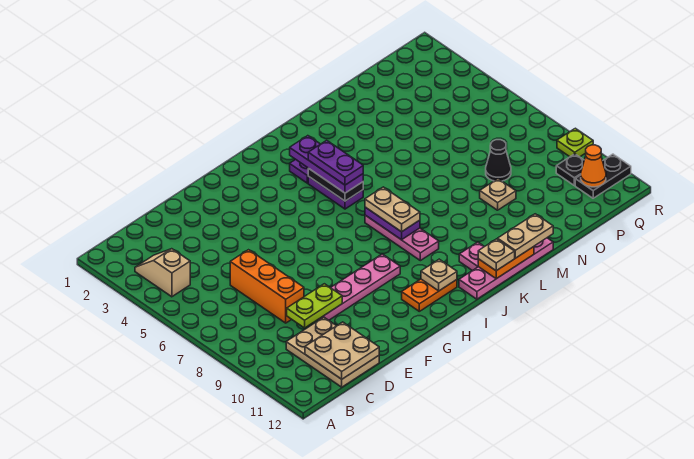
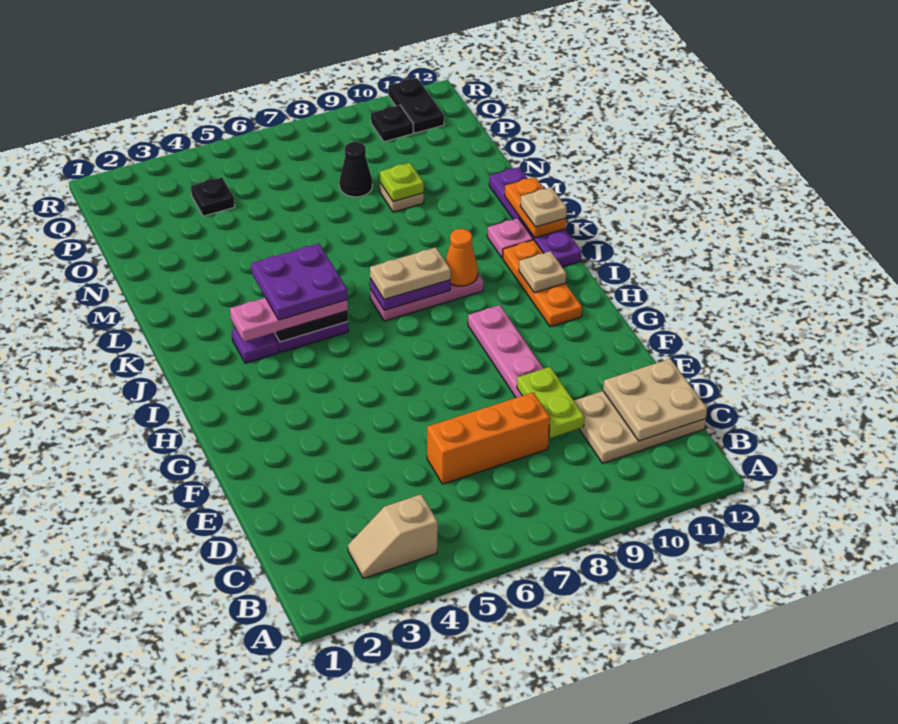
orange 1x2 plate [402,279,457,311] -> orange 1x3 plate [503,240,582,327]
purple 1x3 plate [290,136,363,193] -> pink 1x3 plate [230,298,348,342]
purple 1x2 plate [308,140,363,185] -> purple 2x2 plate [251,244,347,320]
pink 1x4 plate [459,238,553,299] -> purple 1x4 plate [489,167,582,267]
tan 1x2 plate [498,214,553,258] -> none
none -> black 1x1 plate [191,177,235,216]
orange 1x1 cone [581,145,606,187] -> orange 1x1 cone moved to [445,229,478,286]
lime 1x1 plate [557,128,593,157] -> lime 1x1 plate moved to [380,163,424,202]

